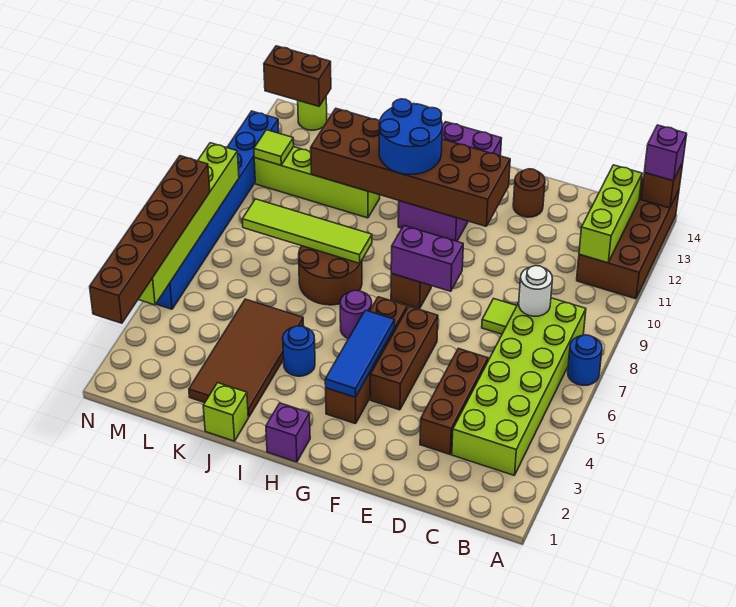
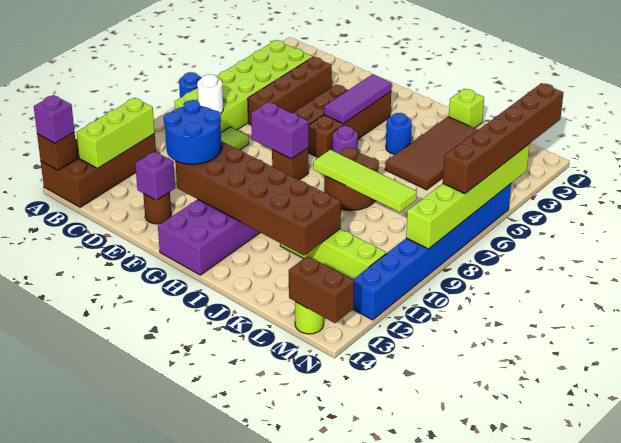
brown 1x3 brick [420,348,488,454] -> brown 1x4 brick [248,57,332,125]
blue 1x3 tile [325,310,395,397] -> purple 1x3 tile [324,74,392,124]
purple 1x1 brick [266,403,310,462] -> purple 1x1 brick moved to [135,151,175,200]
blue 2x2 round brick [379,99,442,174] -> blue 2x2 round brick moved to [164,100,221,164]
lime 1x1 tile [254,130,294,165] -> none

